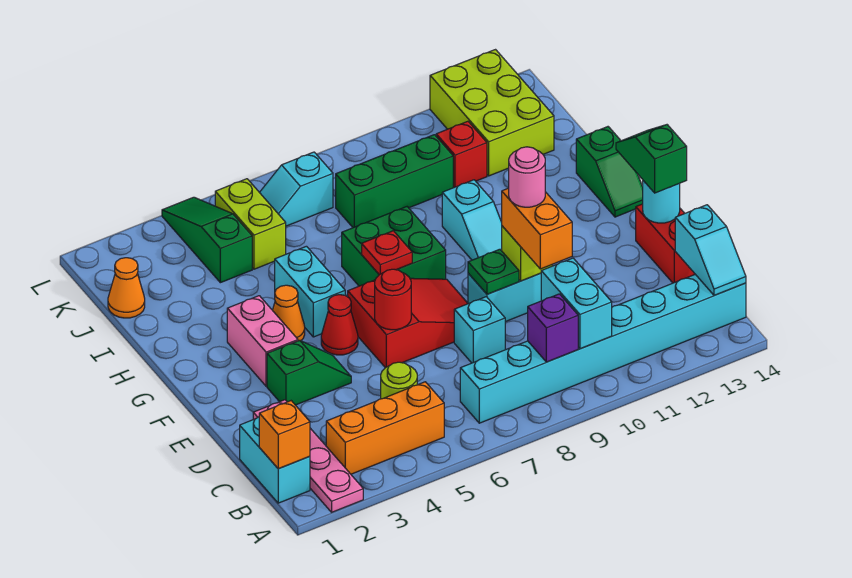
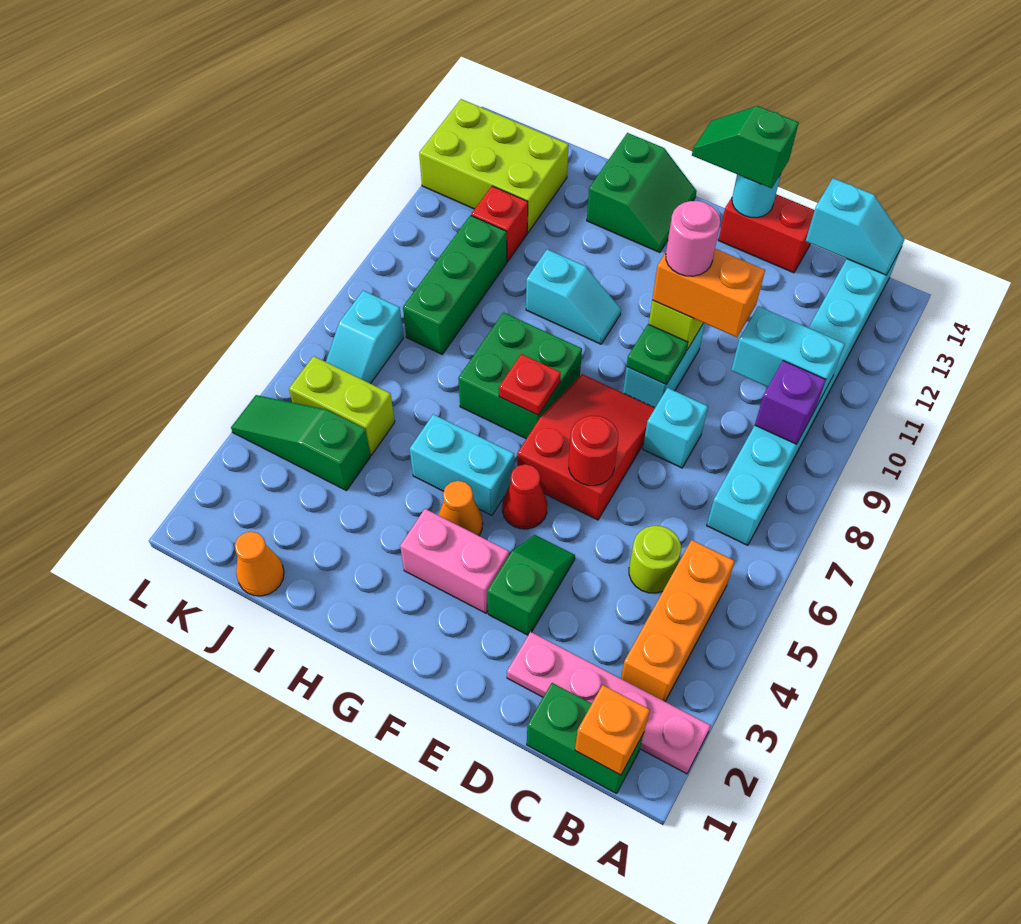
cyan 1x2 brick [240,417,310,503] -> green 1x2 brick [527,683,644,794]
green 1x2 slope [576,127,643,217] -> green 2x2 slope [587,133,696,253]

